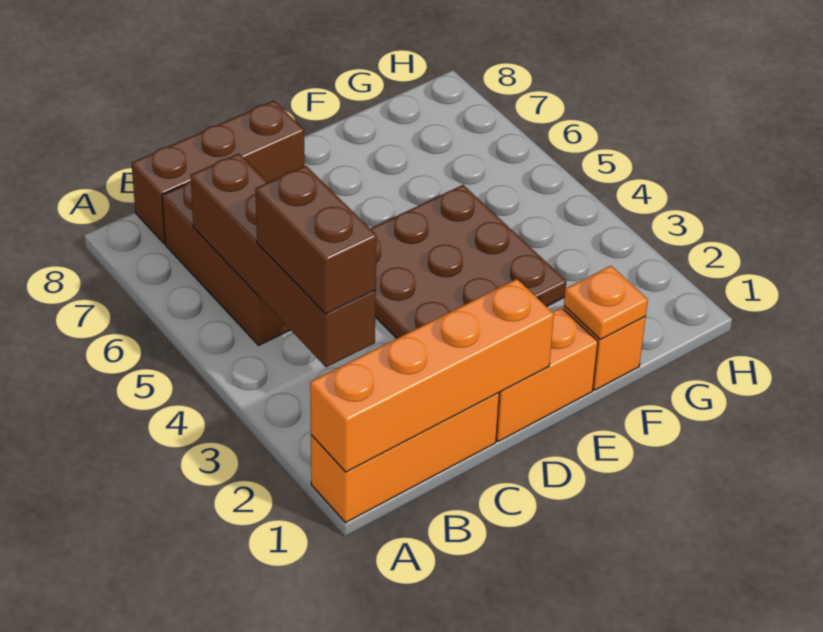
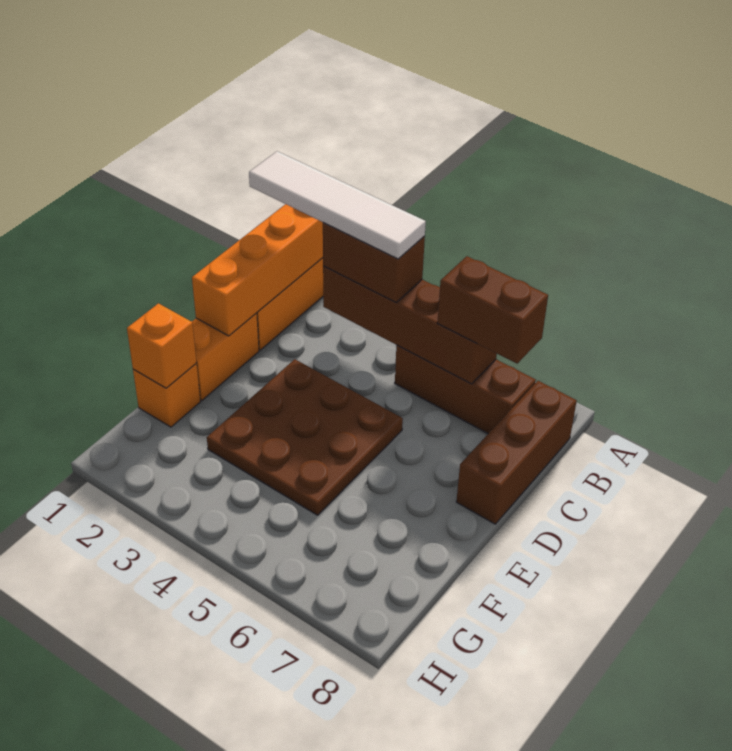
none -> white 1x4 tile [249,151,426,259]
none -> brown 1x2 brick [437,256,548,363]
orange 1x1 plate [564,266,648,339] -> orange 1x1 brick [127,303,197,388]

